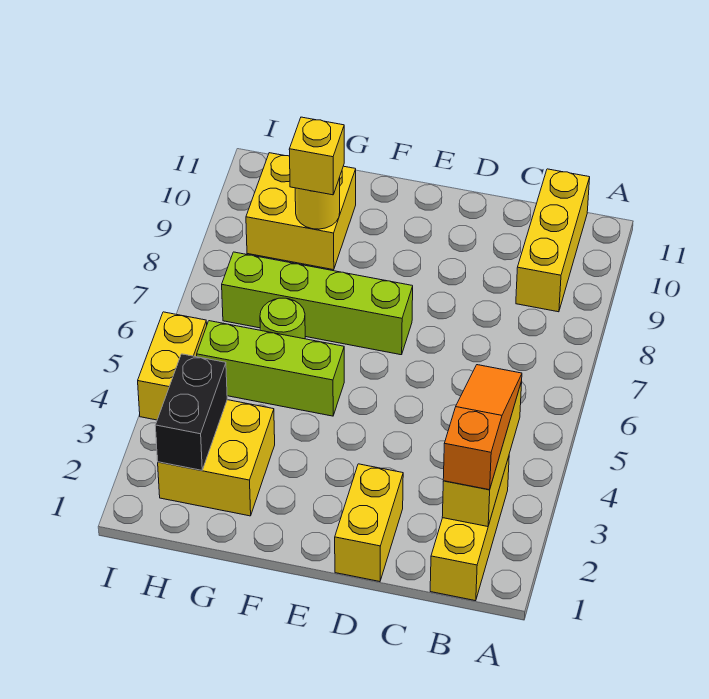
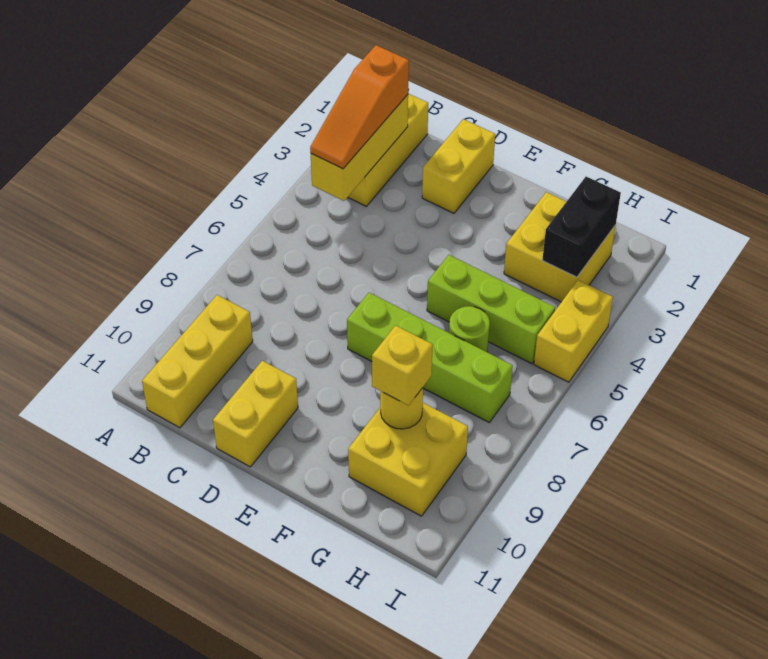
none -> yellow 1x2 brick [213,361,298,467]

